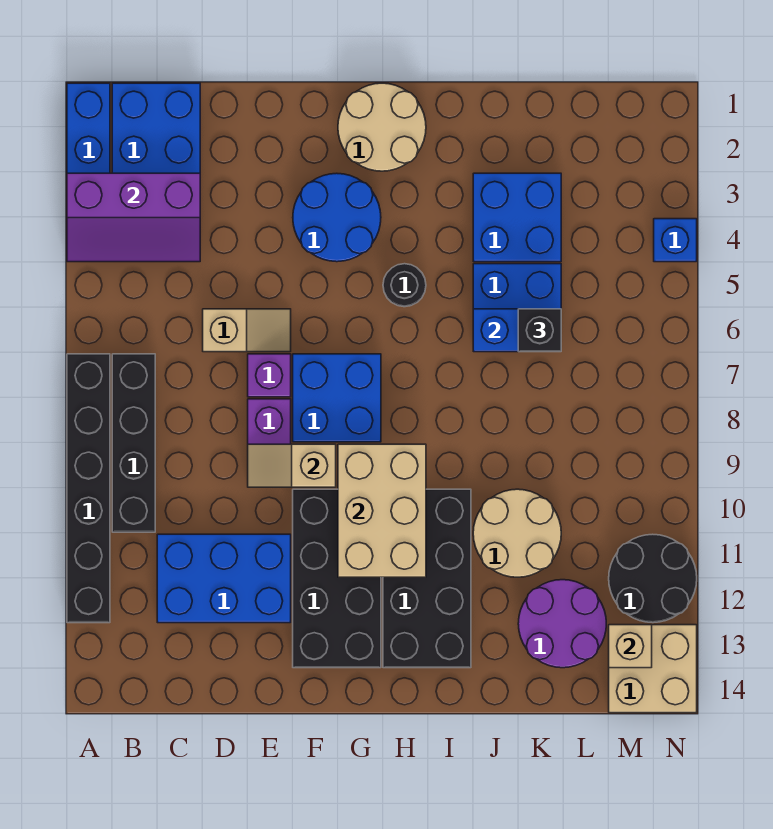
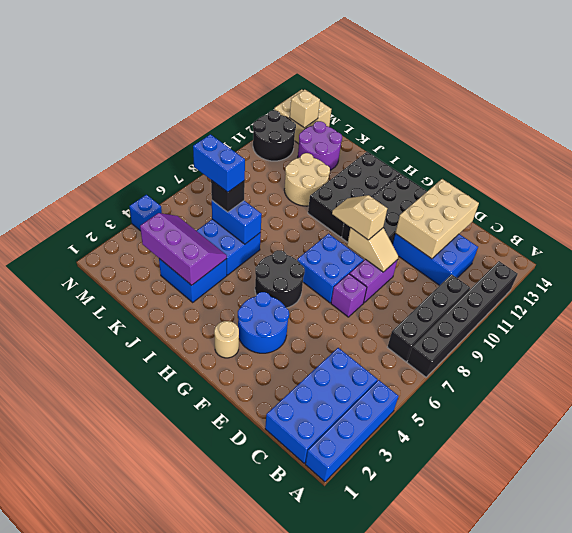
purple 2x3 slope [67,173,200,262] -> purple 2x3 slope moved to [140,213,227,285]
tan 1x2 slope [203,309,291,352] -> tan 1x2 slope moved to [332,195,387,240]
tan 2x2 round brick [338,83,426,171] -> tan 1x1 round brick [214,321,239,358]
tan 2x3 brick [338,444,426,577] -> tan 2x3 brick moved to [395,179,479,259]
black 1x1 round brick [383,264,426,307] -> black 2x2 round brick [255,250,305,308]
none -> blue 1x2 brick [193,134,245,192]

